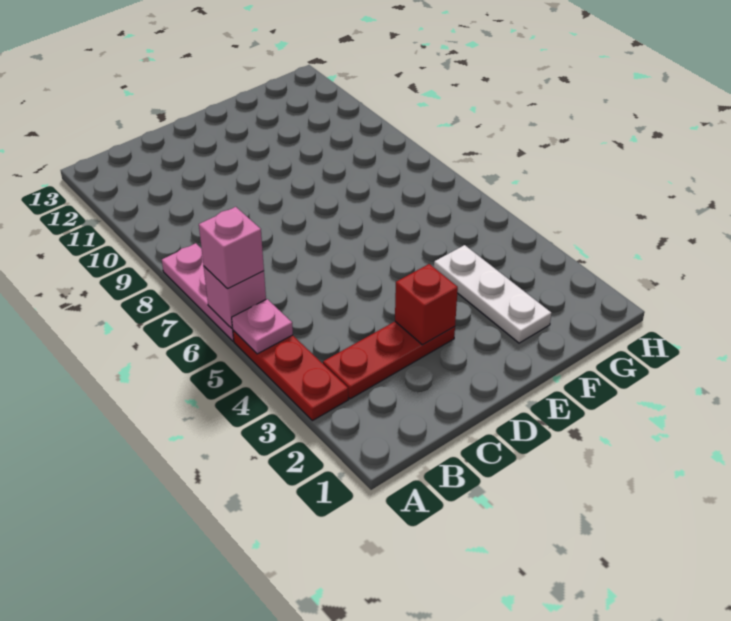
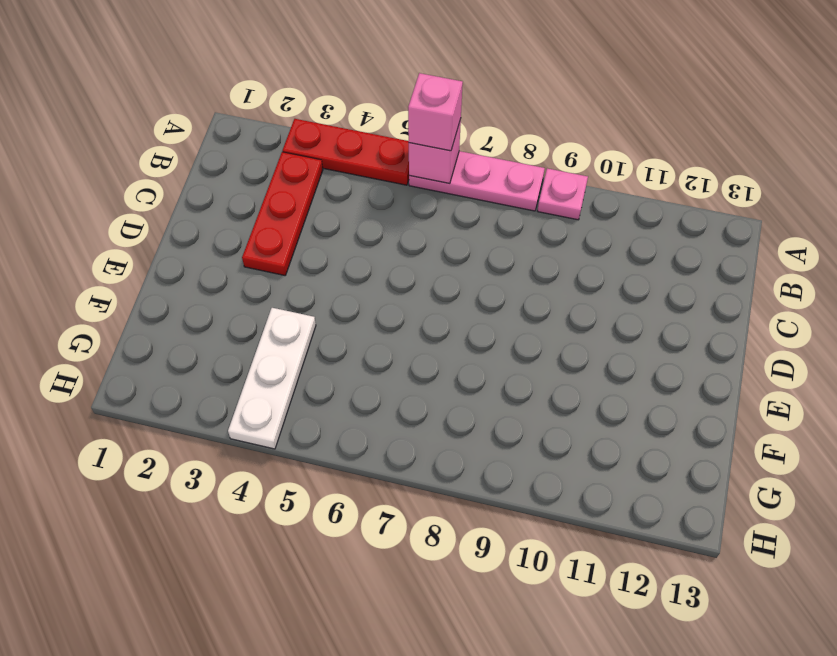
pink 1x1 plate [232,299,293,354] -> pink 1x1 plate moved to [538,168,588,220]
red 1x1 brick [395,264,458,345] -> none
white 1x3 plate [434,245,551,343] -> white 1x3 plate turned to [228,308,316,449]

